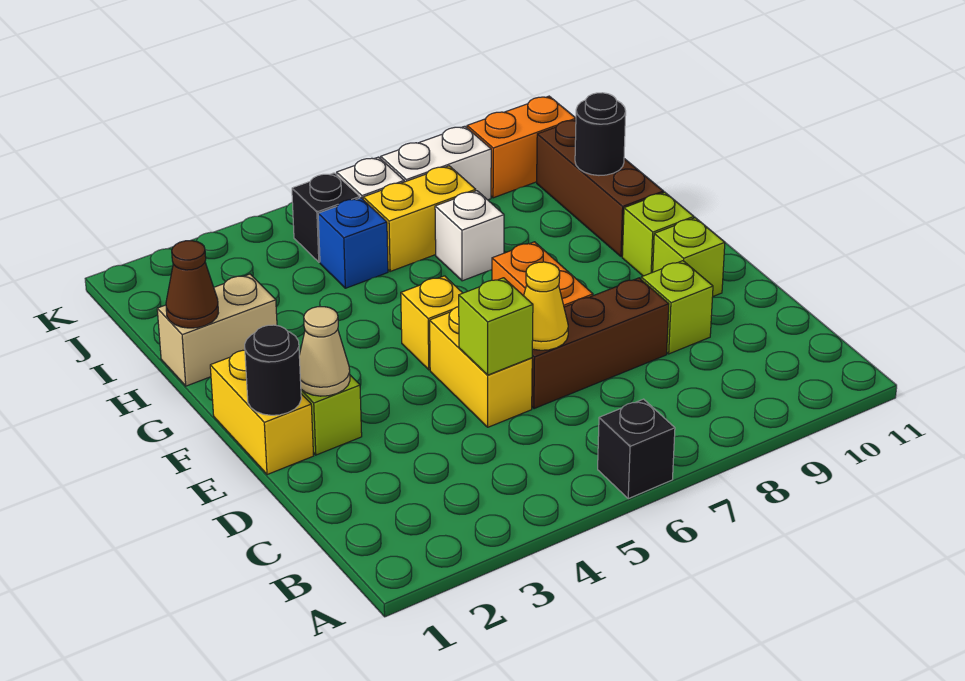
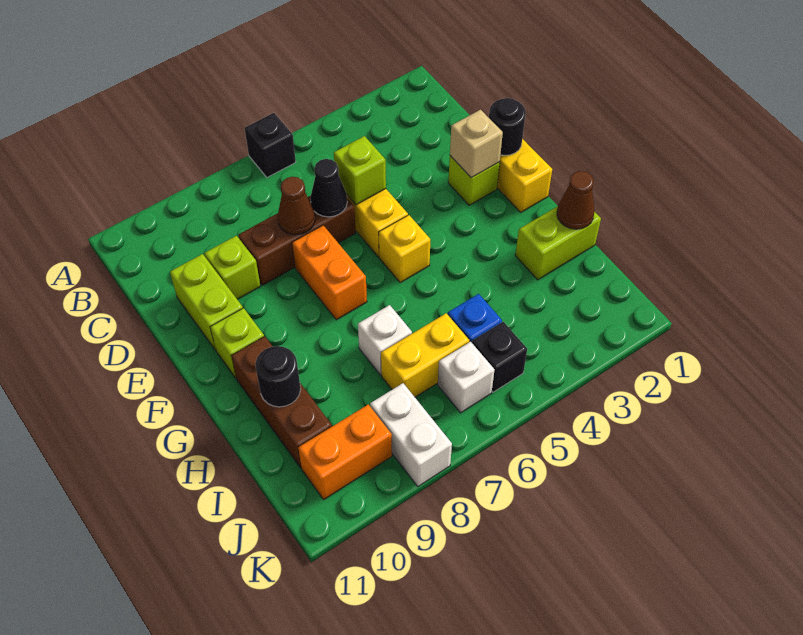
yellow 1x1 cone [524,262,568,350] -> black 1x1 cone [310,159,347,217]
none -> brown 1x1 cone [278,177,315,235]
tan 1x1 cone [299,307,350,396] -> tan 1x1 brick [450,110,503,178]
lime 1x1 brick [653,218,725,296] -> lime 1x2 brick [170,254,243,350]
tan 1x2 brick [157,274,277,386] -> lime 1x2 brick [515,206,601,280]
white 1x2 brick [381,126,491,200] -> white 1x2 brick turned to [370,383,452,486]

